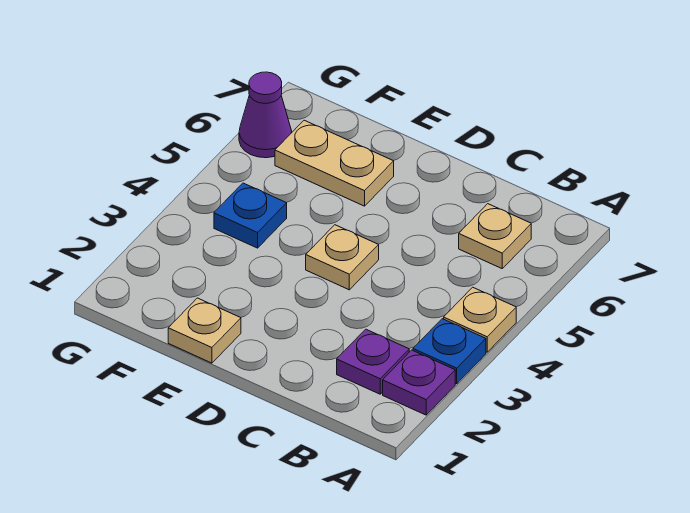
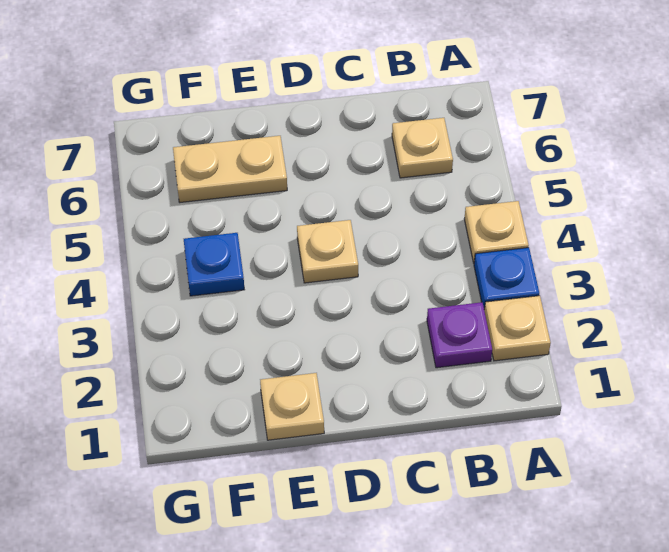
purple 1x1 plate [383,350,455,415] -> tan 1x1 plate [484,296,551,361]
purple 1x1 cone [239,72,292,158] -> none

